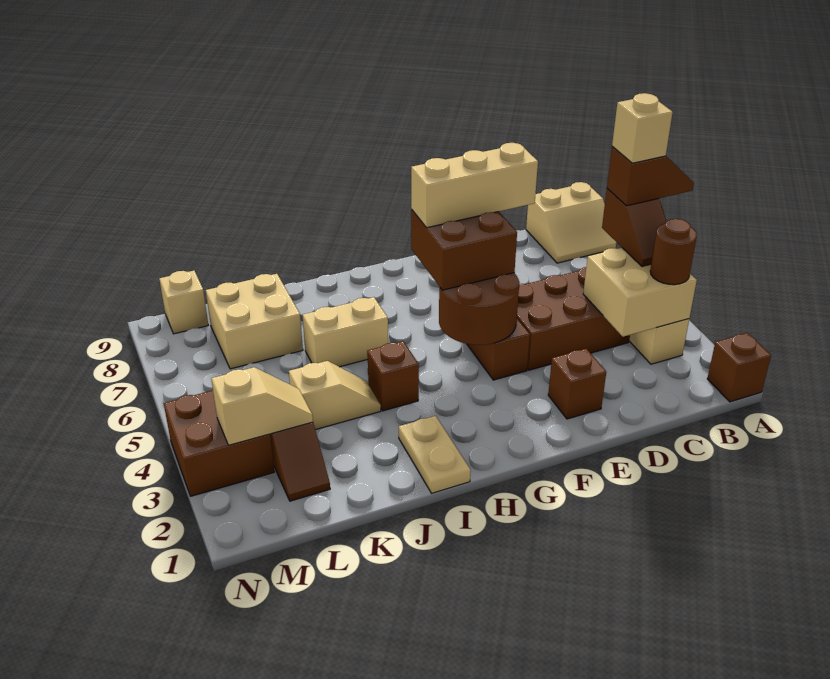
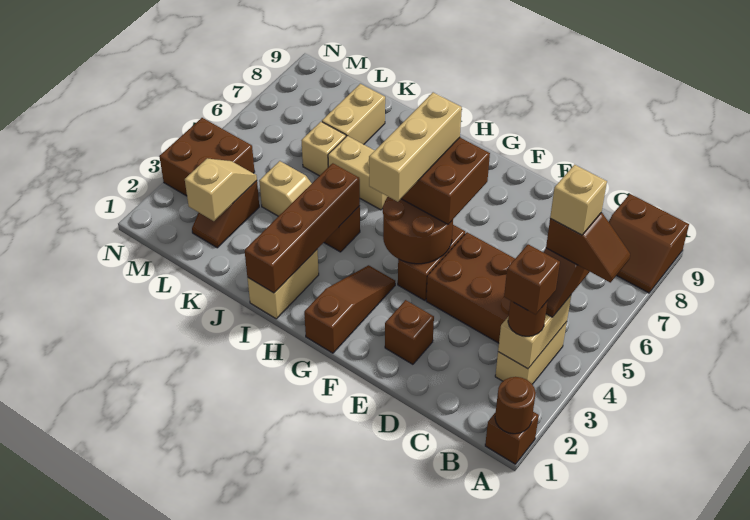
none -> brown 1x1 round brick [495,377,536,434]
tan 2x2 slope [526,182,616,263] -> brown 2x2 slope [609,194,689,293]
tan 2x2 brick [583,248,697,337] -> tan 1x2 brick [498,295,571,369]
none -> brown 1x1 brick [504,244,560,314]
tan 1x3 brick [411,143,538,228] -> tan 1x3 brick turned to [369,92,462,202]
none -> brown 1x3 slope [304,265,395,353]
tan 1x2 plate [399,416,471,493] -> tan 1x2 brick [248,249,319,319]
none -> brown 1x4 brick [245,163,360,293]
tan 2x2 brick [206,274,303,369] -> tan 1x2 brick [322,84,385,144]
tan 1x2 slope [211,367,313,445] -> tan 1x2 slope turned to [185,158,257,221]
tan 1x1 brick [159,271,208,334] -> tan 1x1 brick moved to [301,122,346,176]

